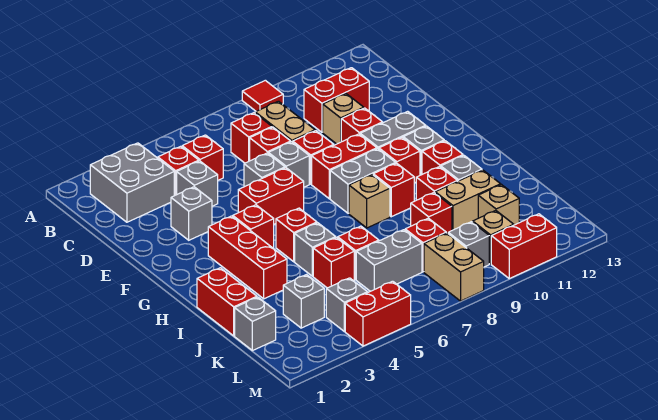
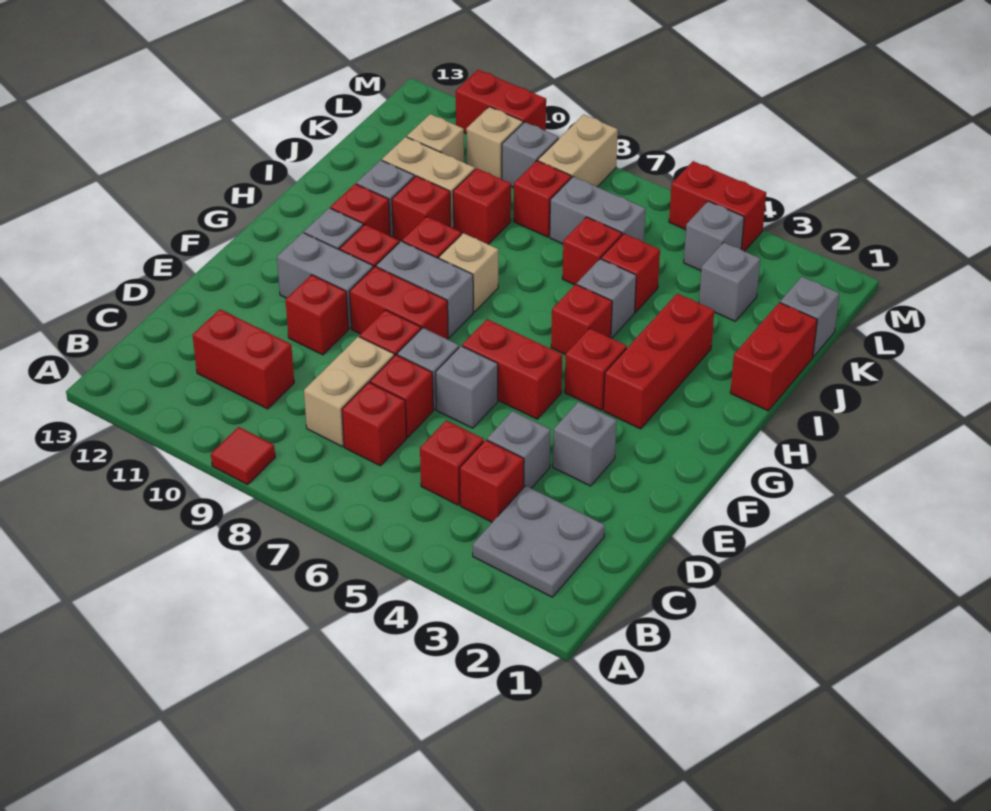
grey 2x2 brick [90,143,174,222] -> grey 2x2 plate [473,486,605,597]
tan 1x1 brick [323,94,364,144] -> none

